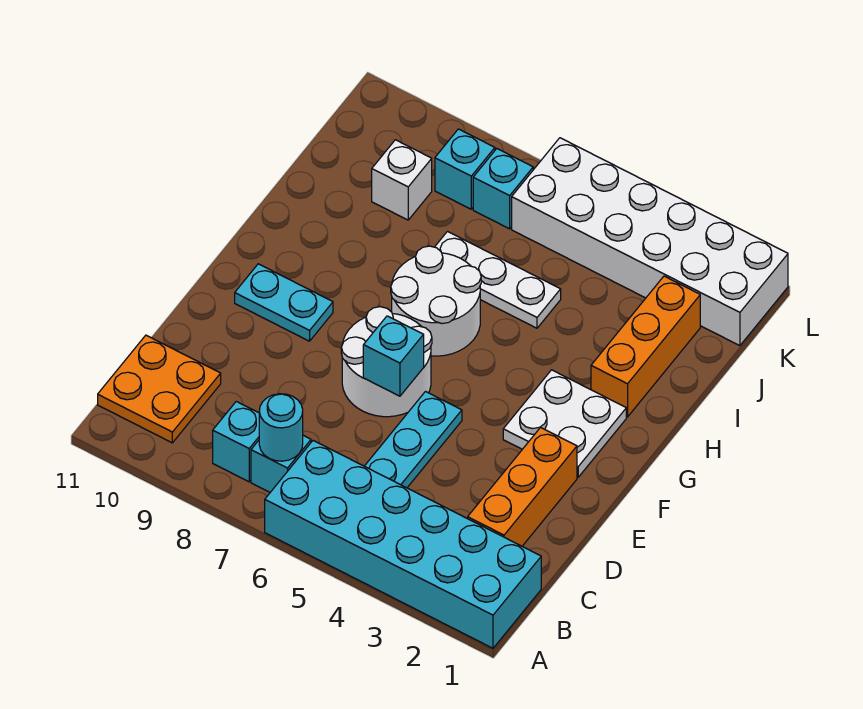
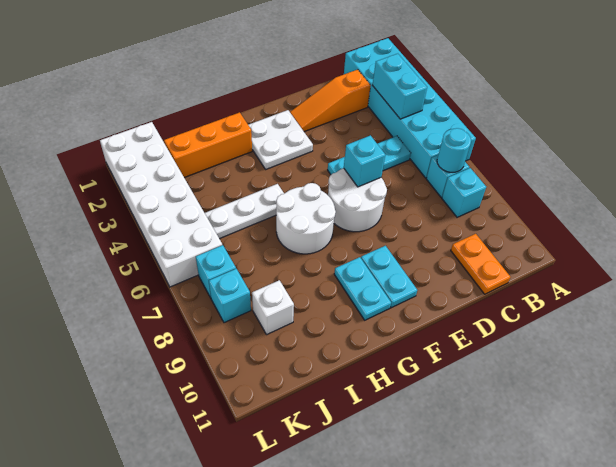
none -> cyan 1x2 brick [373,54,427,119]
orange 2x2 plate [98,335,221,443] -> orange 1x2 plate [451,234,510,294]
orange 1x3 brick [468,428,577,546] -> orange 1x3 slope [290,70,371,132]
none -> cyan 1x2 plate [334,257,391,320]
white 1x3 plate [435,232,561,328] -> white 1x3 plate turned to [205,184,284,239]

